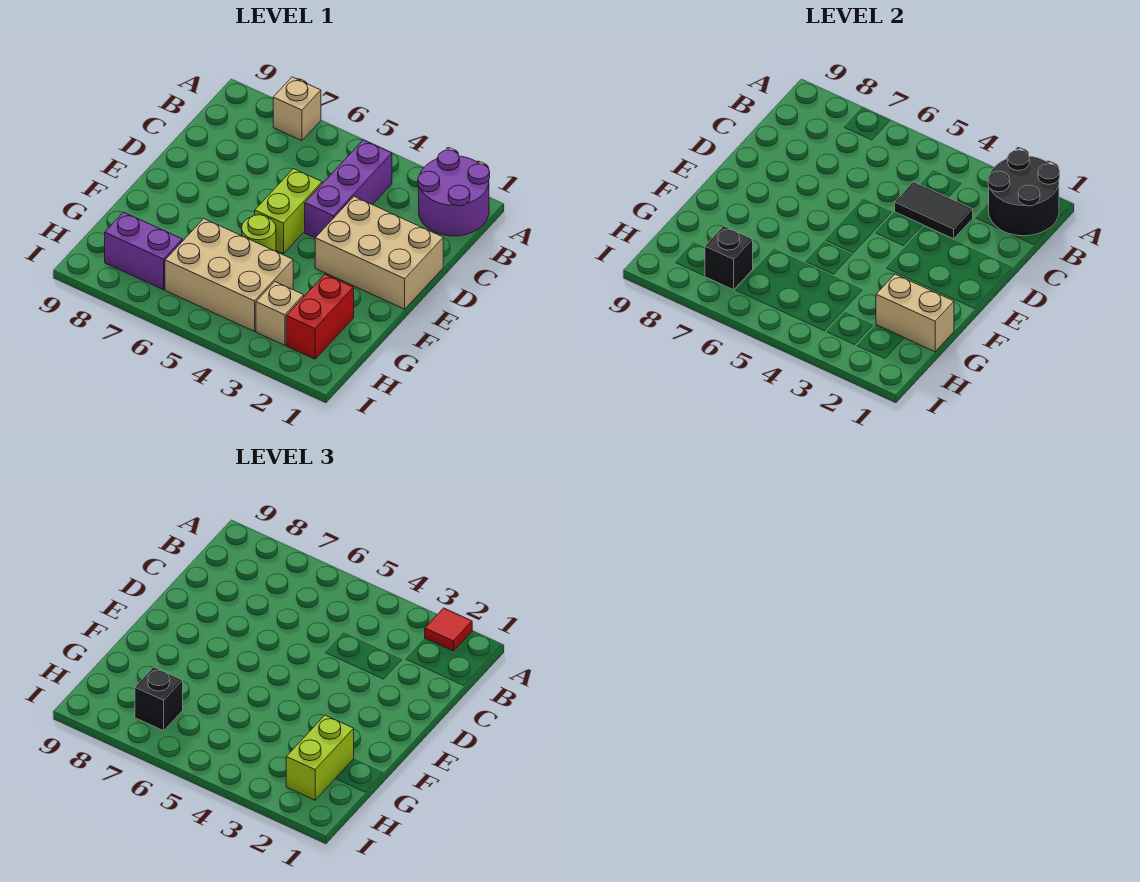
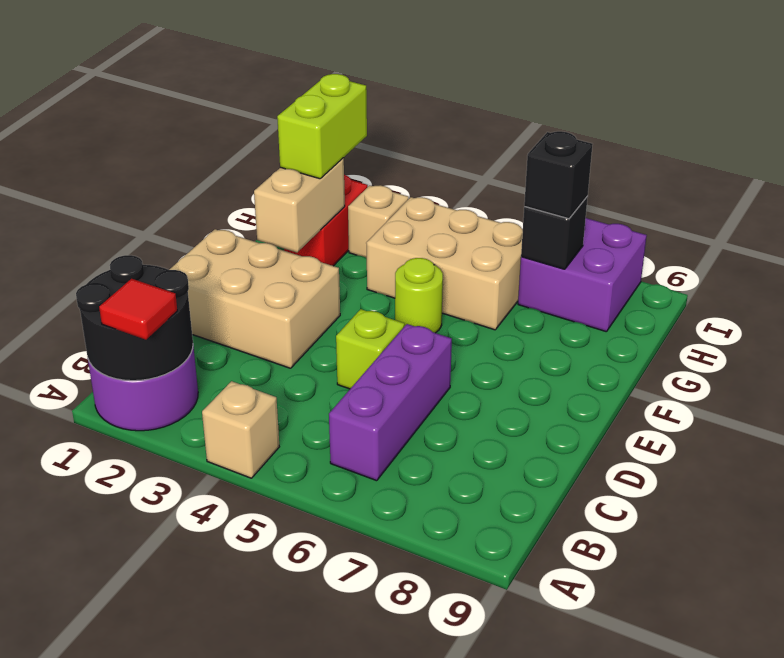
tan 1x1 brick [273,77,321,141] -> tan 1x1 brick moved to [202,381,279,478]
purple 1x3 brick [305,140,392,238] -> purple 1x3 brick moved to [329,324,452,481]
black 1x2 tile [895,182,973,239] -> none
lime 1x2 brick [255,169,322,254] -> lime 1x1 brick [336,309,405,389]
tan 1x2 brick [876,274,954,352] -> tan 1x2 brick turned to [254,158,345,253]
purple 1x2 brick [105,212,183,290] -> purple 2x2 brick [518,218,647,332]

